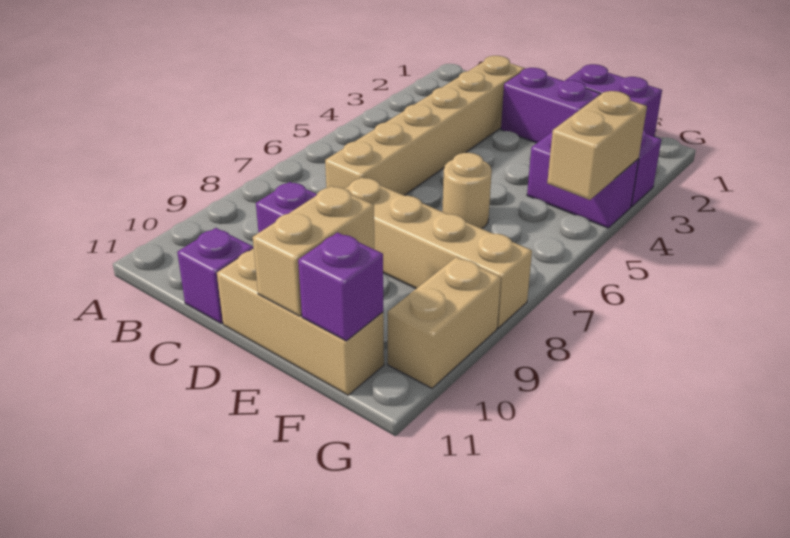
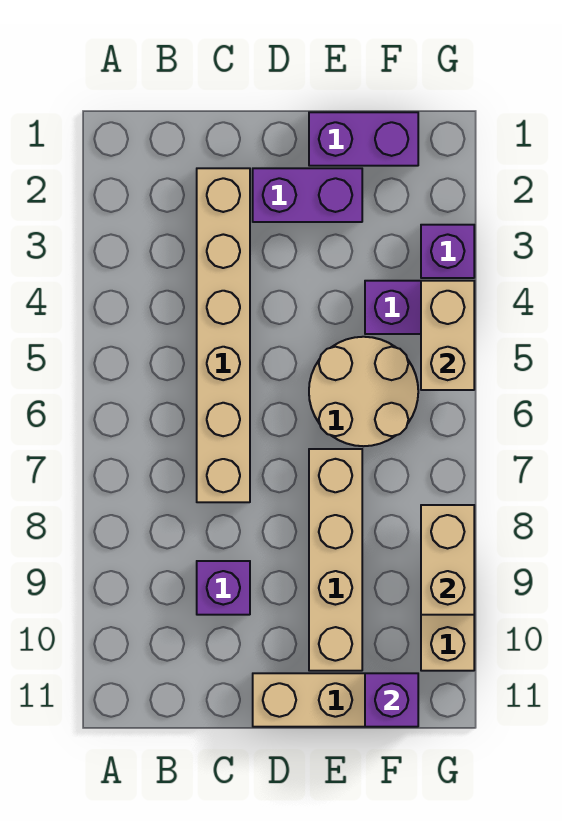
purple 1x1 brick [177,228,253,324] -> none
tan 1x4 brick [345,177,532,328] -> tan 1x4 brick turned to [309,449,362,671]
tan 1x1 round brick [442,153,492,229] -> tan 2x2 round brick [309,337,418,446]
tan 1x2 brick [253,186,374,316] -> tan 1x2 brick moved to [421,505,474,615]

